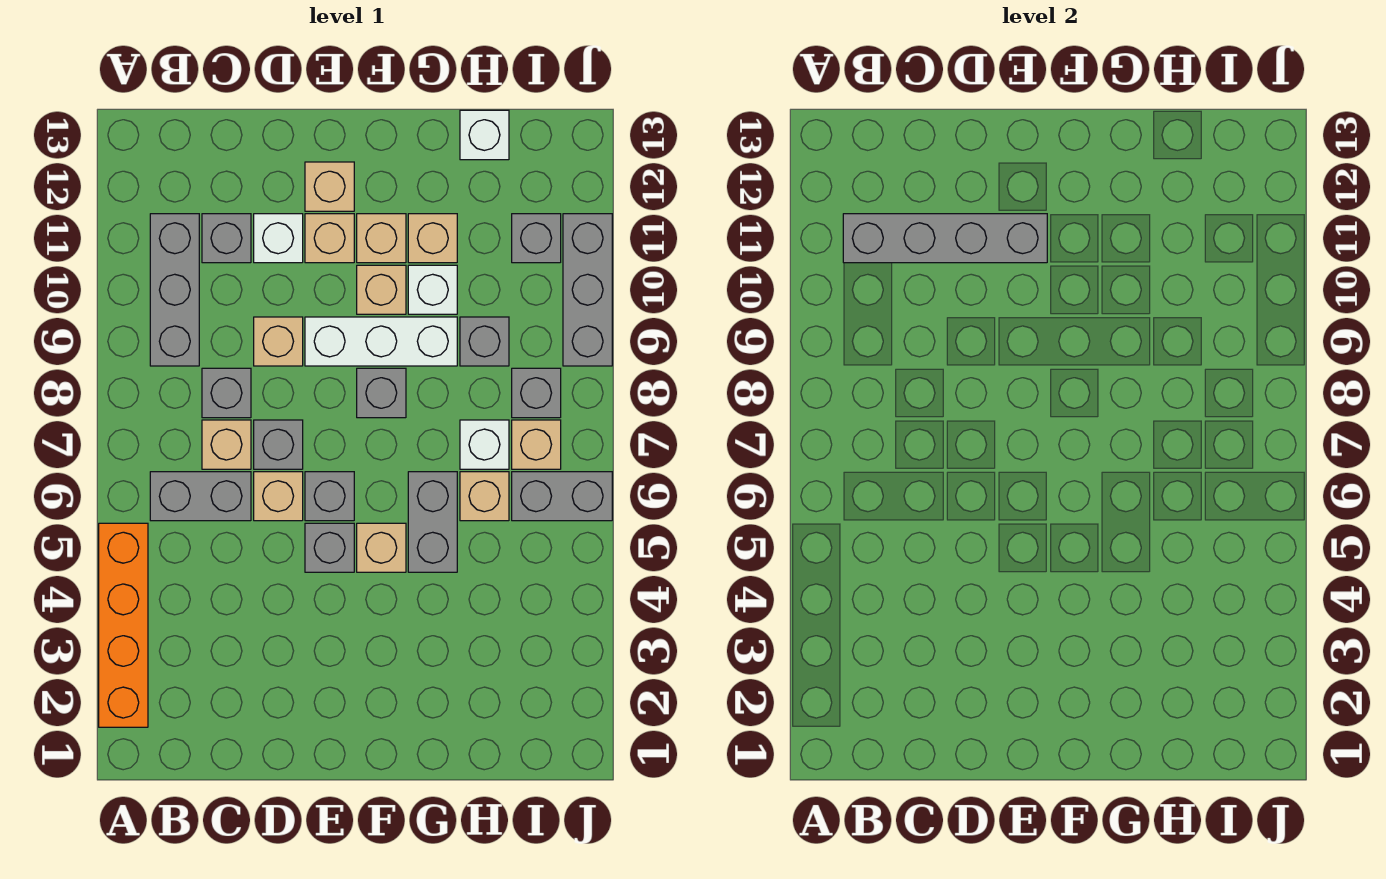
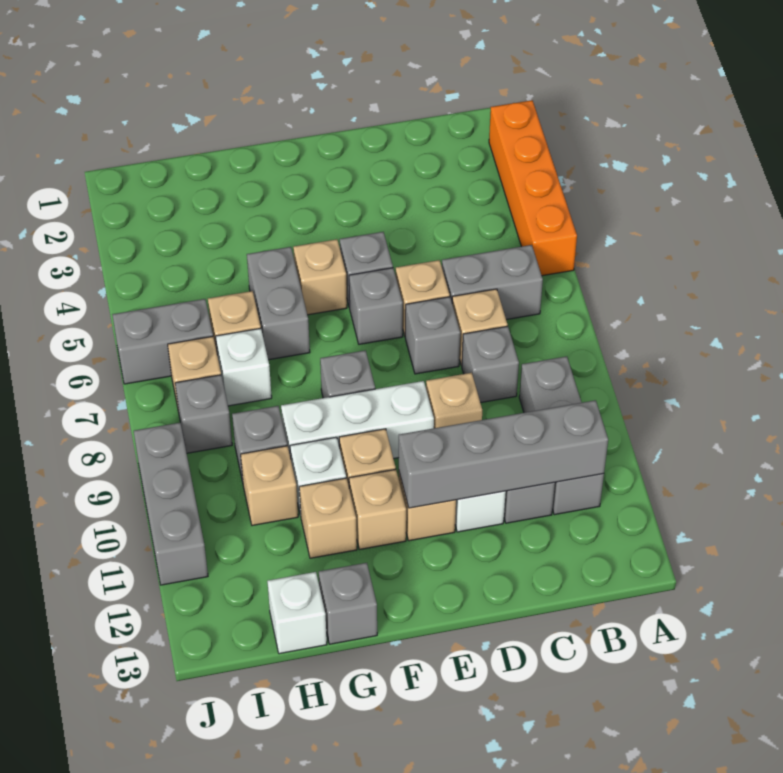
tan 1x1 brick [305,162,354,211] -> tan 1x1 brick moved to [241,446,298,526]
grey 1x1 brick [512,214,561,263] -> grey 1x1 brick moved to [319,563,377,644]

